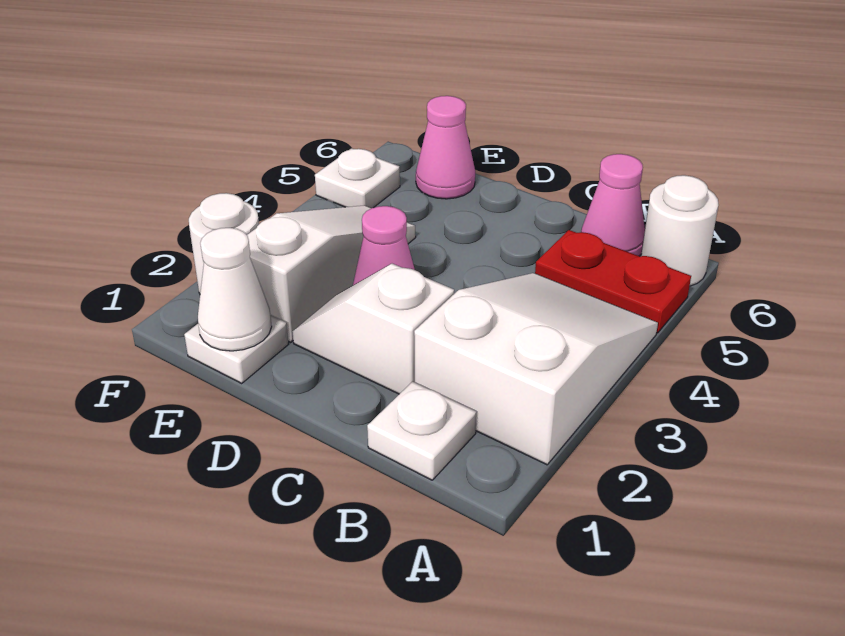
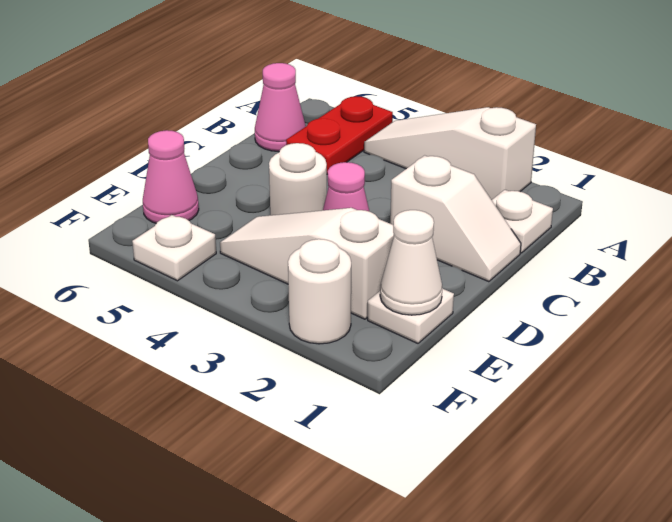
white 2x3 slope [414,273,658,465] -> white 1x3 slope [364,107,536,200]
white 1x1 round brick [641,175,718,286] -> white 1x1 round brick moved to [269,143,327,215]
white 1x2 slope [292,264,454,394] -> white 1x2 slope turned to [390,155,521,282]

